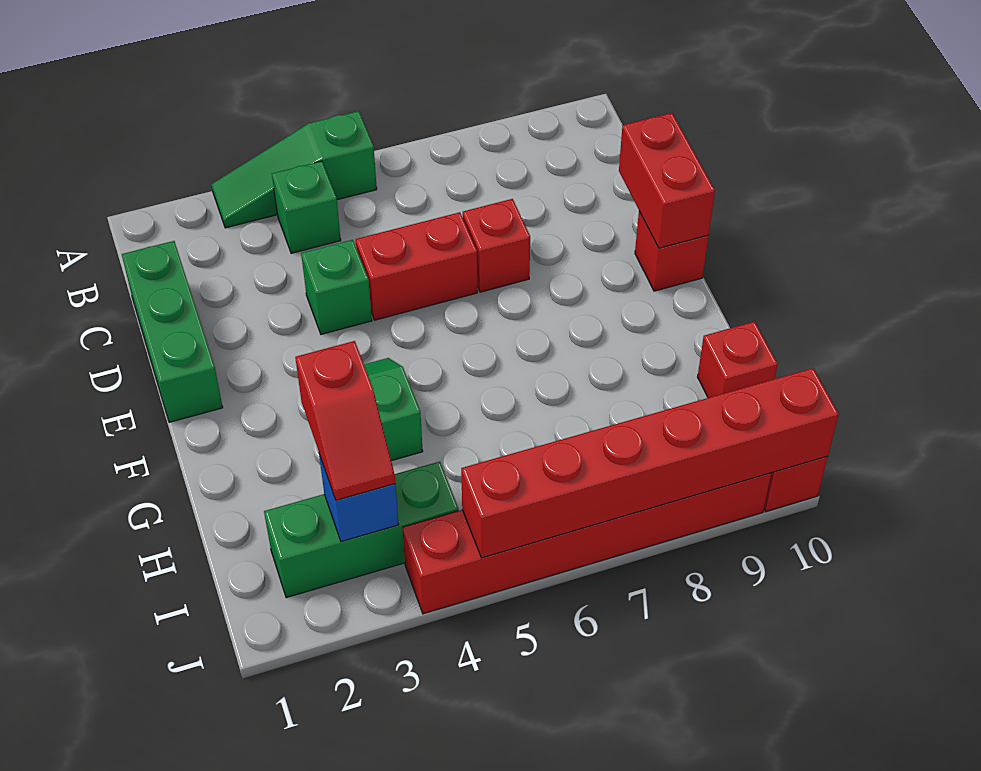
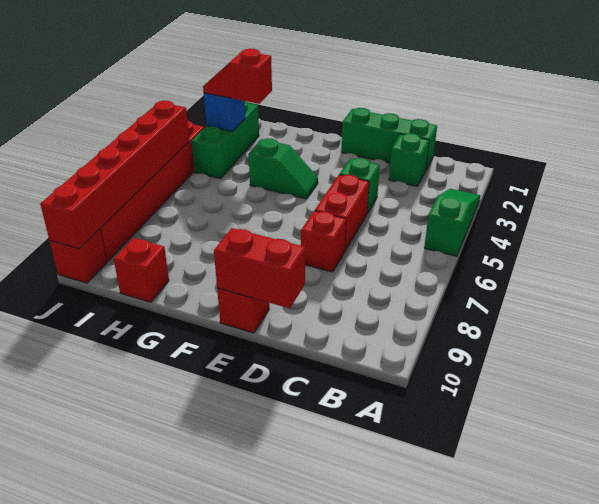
green 1x1 brick [272,161,341,253] -> green 1x1 brick moved to [389,133,429,186]

